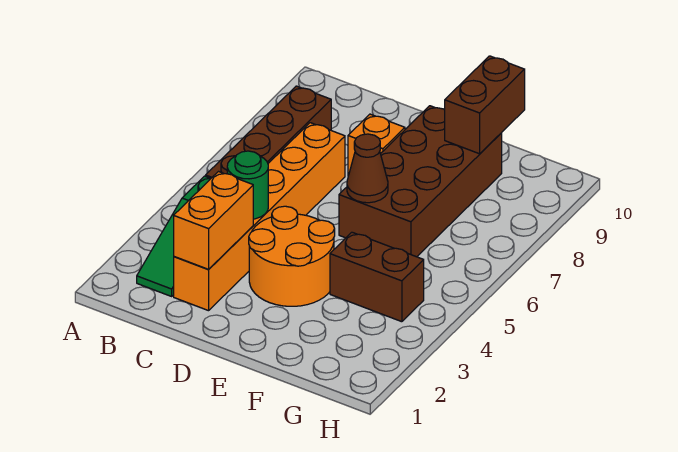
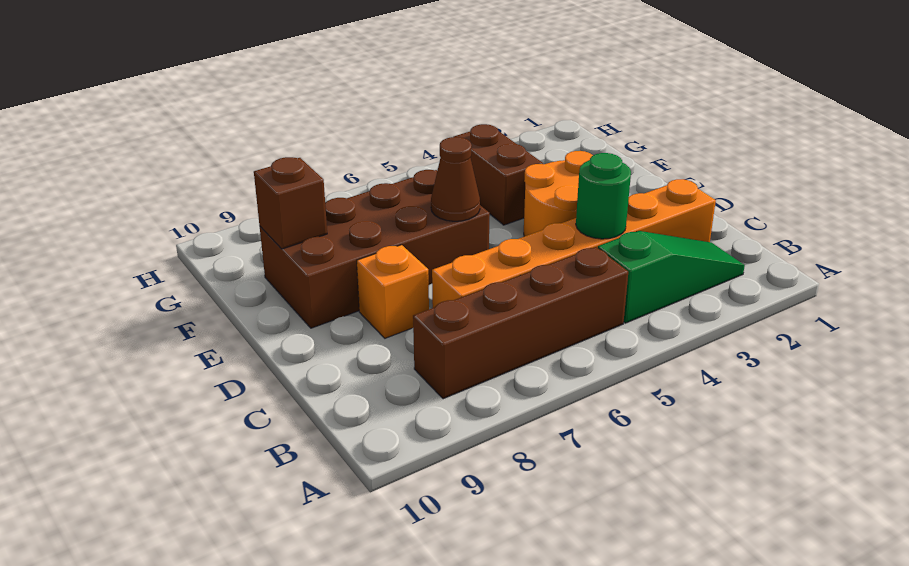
orange 1x2 brick [174,172,253,269] -> none
brown 1x2 brick [445,56,525,154] -> brown 1x1 brick [254,157,327,249]

